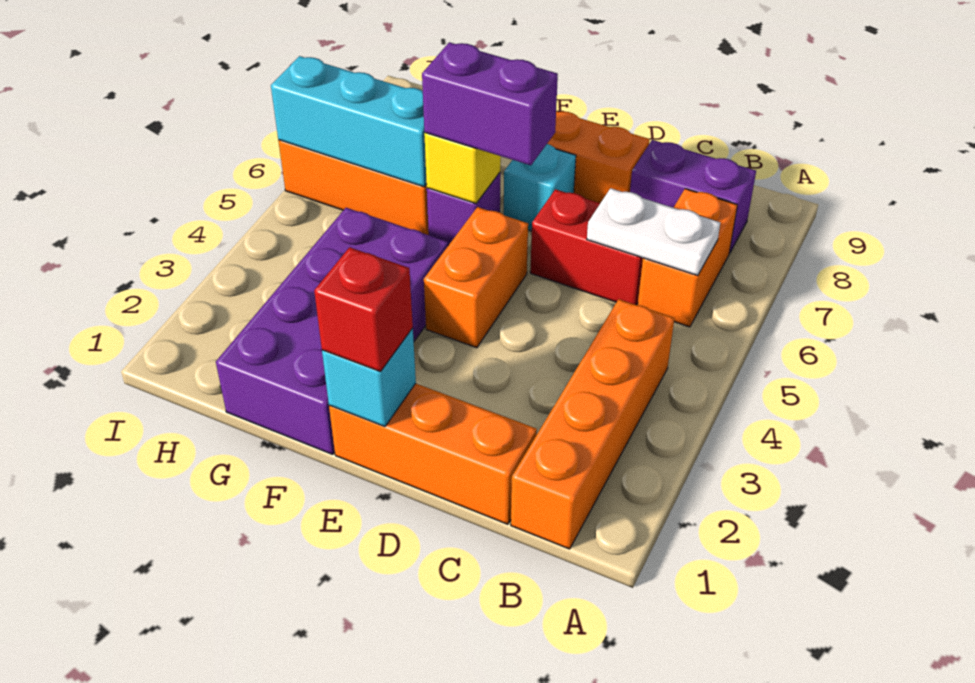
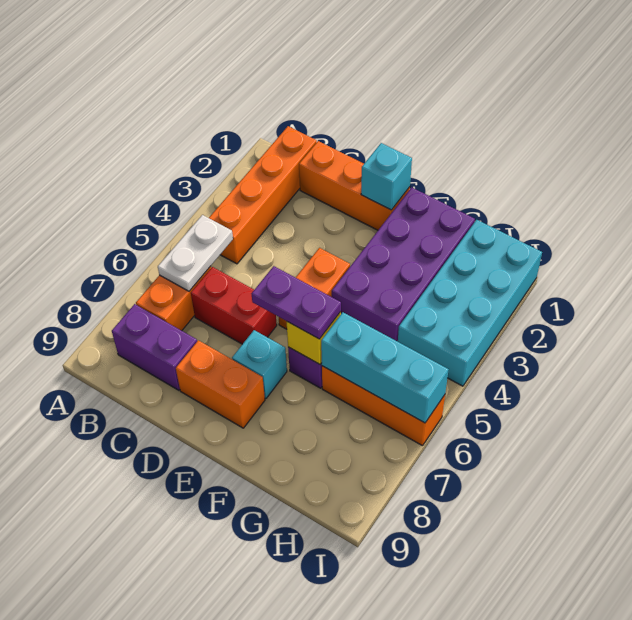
white 1x2 plate [587,188,720,276] -> white 1x2 plate turned to [158,215,233,291]
red 1x1 brick [314,247,413,372] -> none
purple 1x2 brick [422,42,558,165] -> purple 1x2 plate [252,266,341,339]
none -> cyan 2x4 brick [398,220,542,386]

